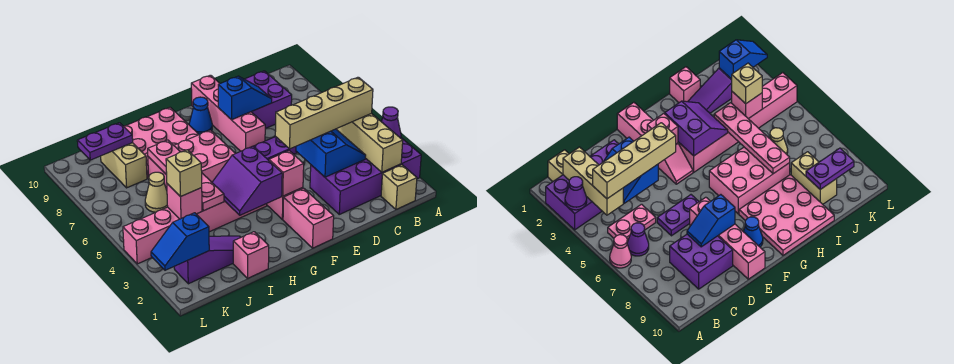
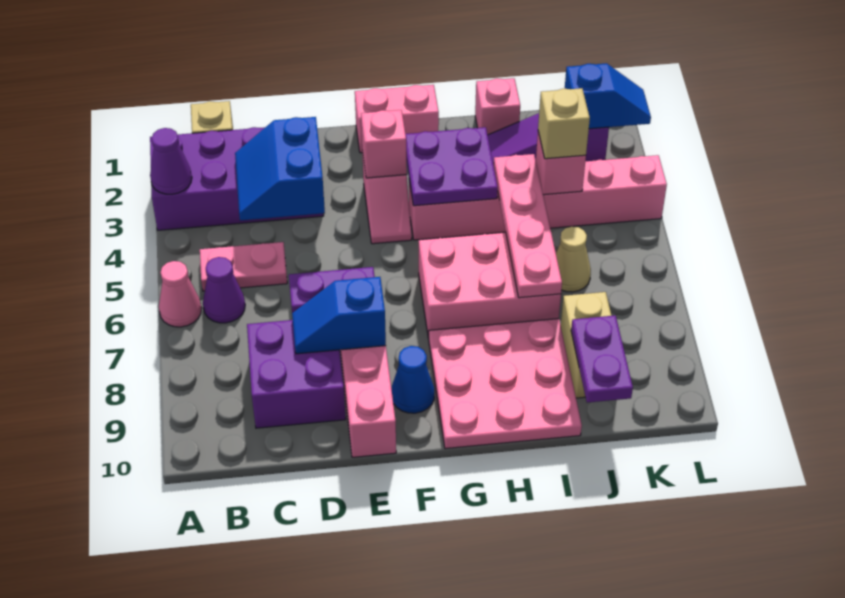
tan 1x3 brick [337,113,403,172] -> none
tan 1x4 brick [275,77,373,149] -> none
pink 1x2 brick [283,188,334,248] -> pink 1x2 brick turned to [355,85,439,153]
purple 2x2 slope [212,146,282,215] -> purple 2x2 plate [406,127,498,206]
purple 1x2 plate [77,123,133,160] -> purple 1x2 plate turned to [571,315,633,403]

